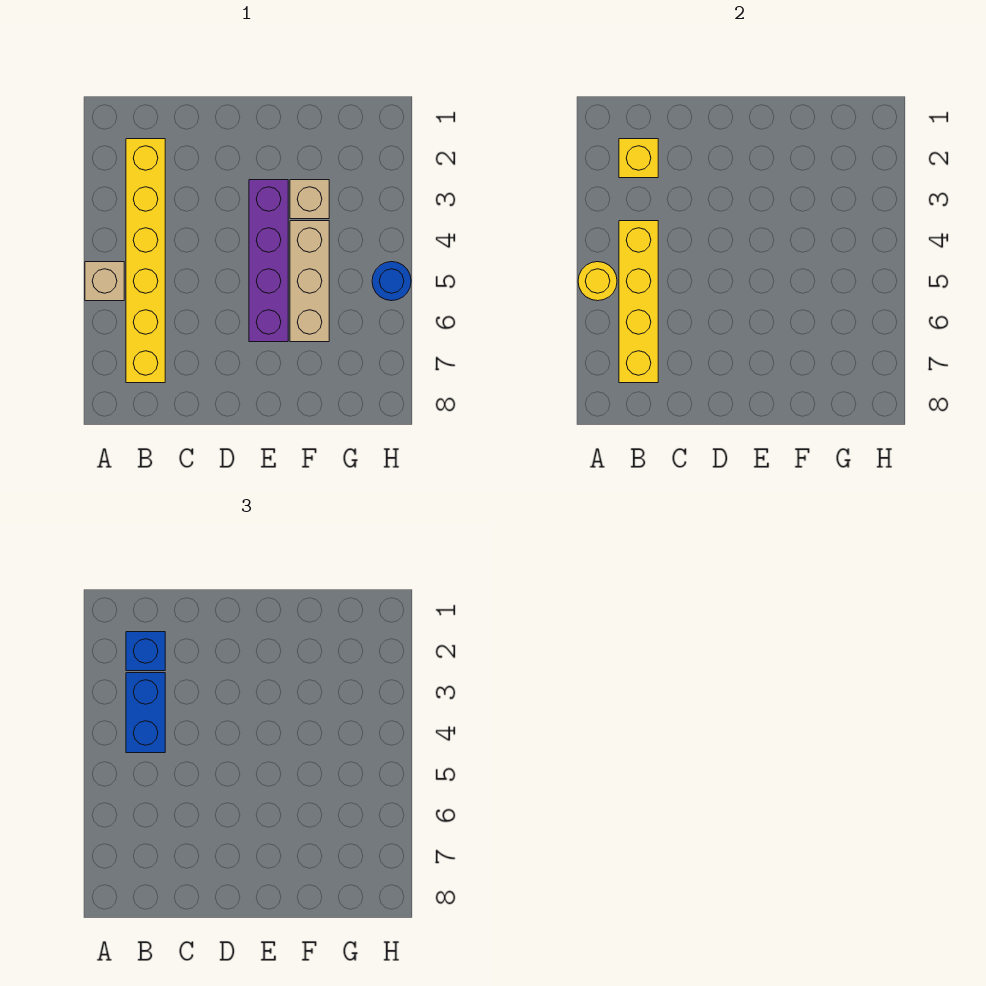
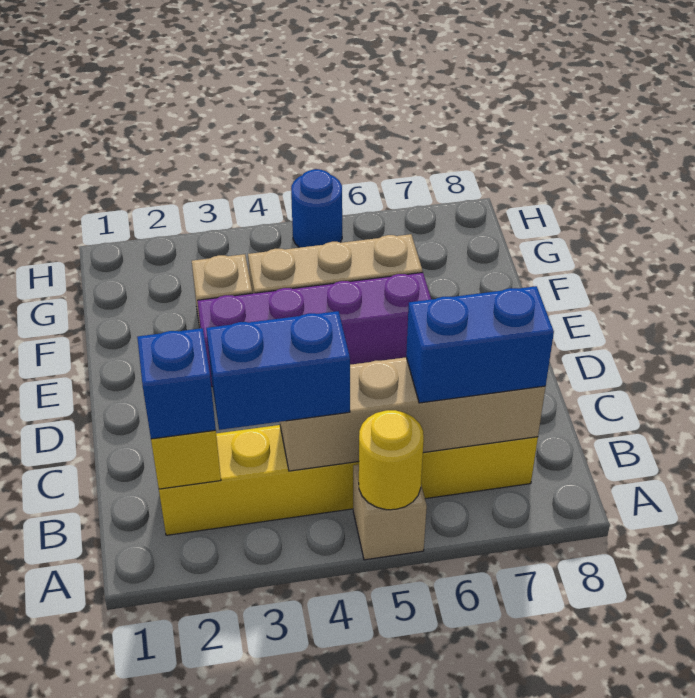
yellow 1x4 brick [619,221,658,383] -> tan 1x4 brick [280,357,545,471]
none -> blue 1x2 brick [406,286,554,403]

